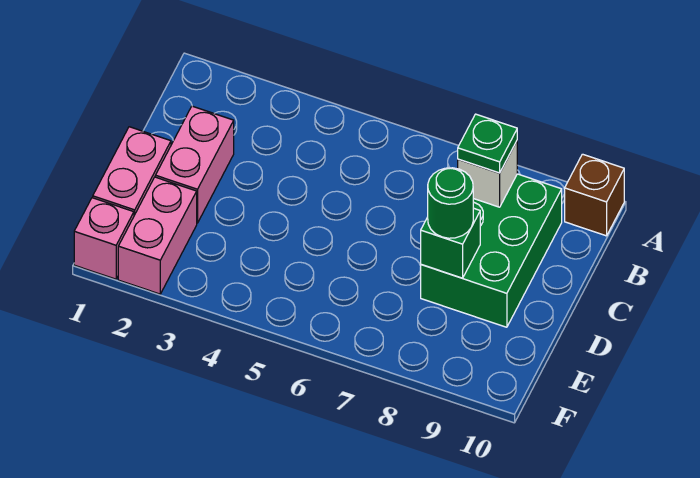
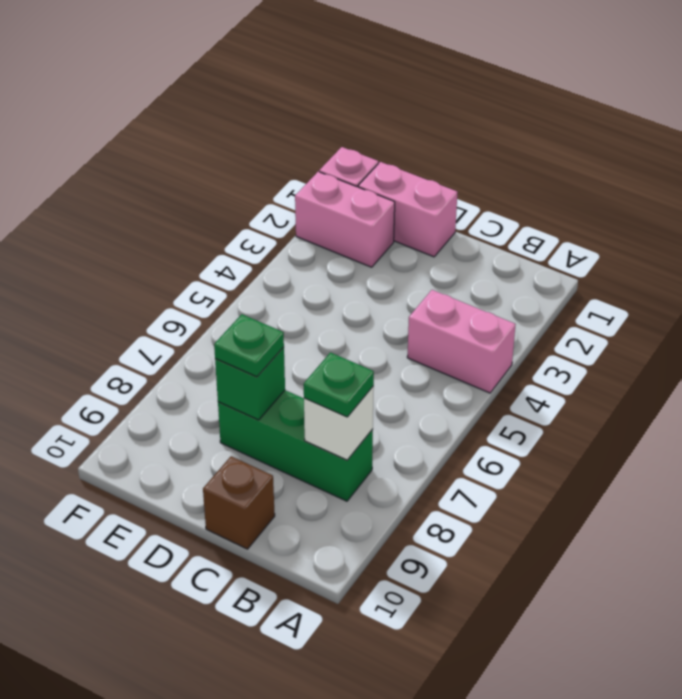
brown 1x1 brick [565,154,624,236] -> brown 1x1 brick moved to [203,456,275,549]
green 2x3 brick [421,174,562,327] -> green 1x3 brick [218,390,373,501]
pink 1x2 brick [155,106,234,223] -> pink 1x2 brick moved to [407,290,516,393]
green 1x1 round brick [428,168,473,238] -> green 1x1 plate [214,314,284,377]

